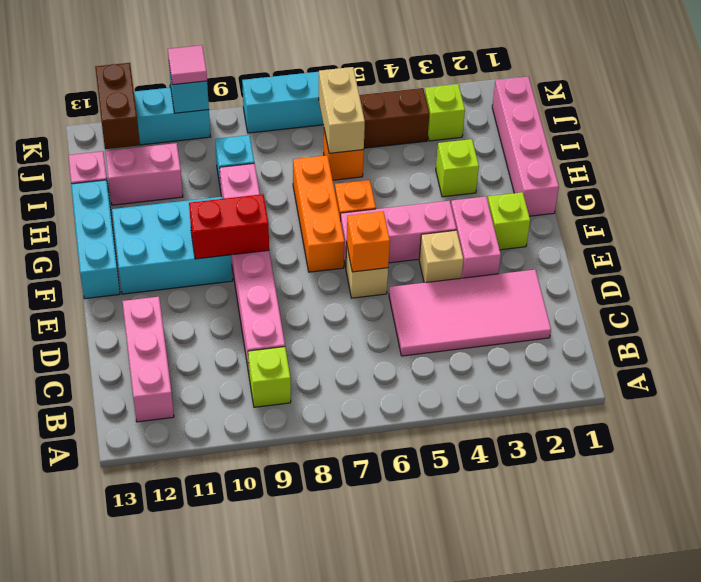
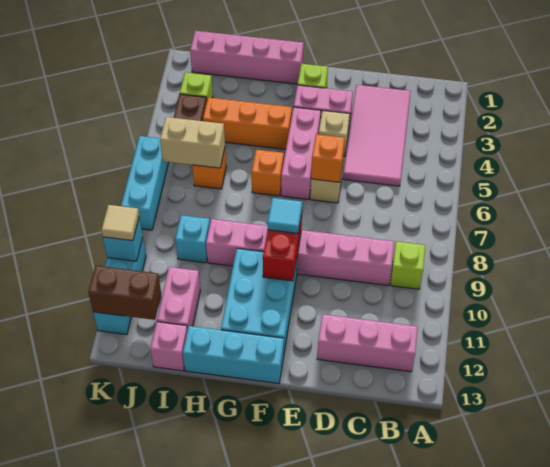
orange 1x3 brick [293,155,344,272] -> orange 1x3 brick moved to [203,97,292,149]
none -> cyan 1x1 tile [267,198,302,233]
lime 1x1 brick [436,139,479,197] -> none
pink 1x1 tile [168,45,207,85] -> tan 1x1 tile [102,205,139,241]

